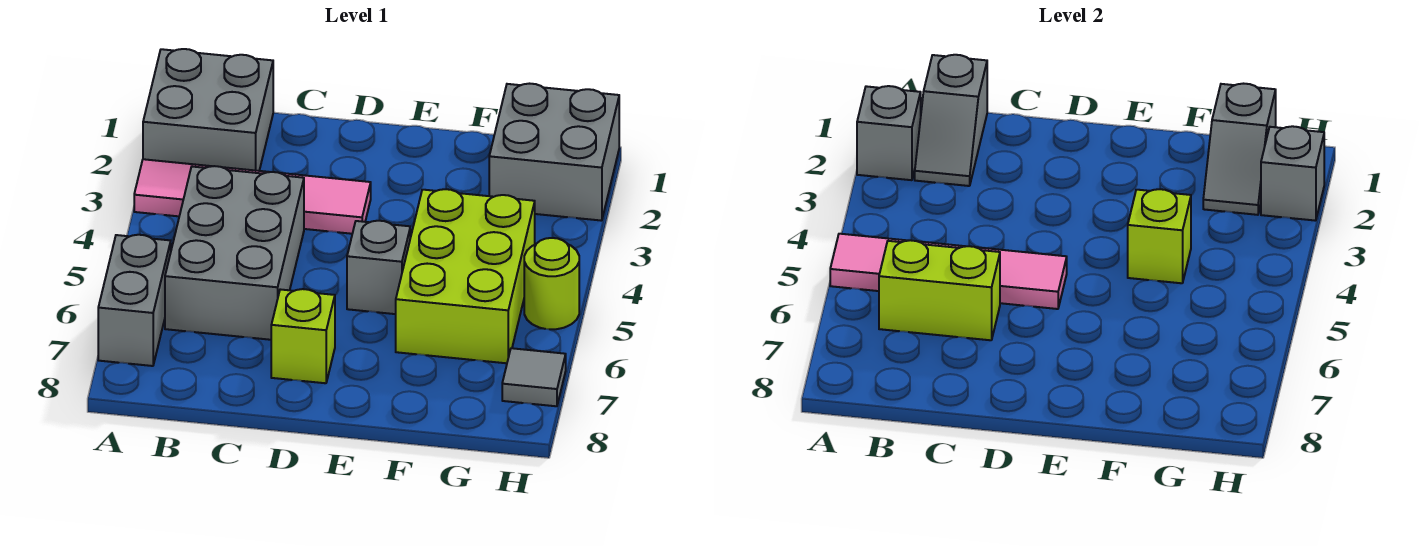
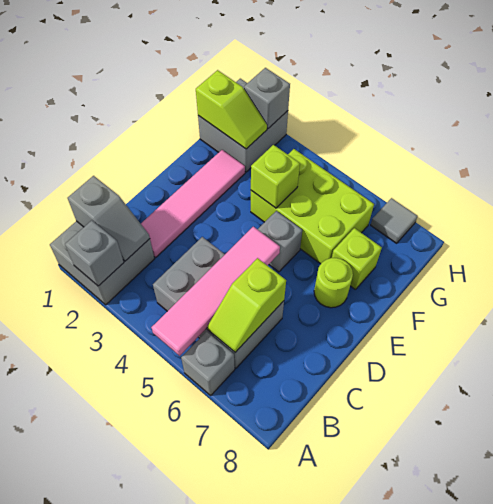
pink 1x4 tile [134,159,371,234] -> pink 1x4 tile moved to [141,150,245,257]
grey 1x2 brick [98,235,171,366] -> grey 1x1 brick [181,332,235,395]
lime 1x2 brick [879,240,1000,340] -> lime 1x2 slope [207,258,286,352]
lime 1x1 brick [271,289,335,383] -> lime 1x1 brick moved to [332,228,382,290]
grey 1x2 slope [1203,84,1276,215] -> lime 1x2 slope [196,70,267,149]
lime 1x1 round brick [524,238,579,329] -> lime 1x1 round brick moved to [314,258,353,308]

